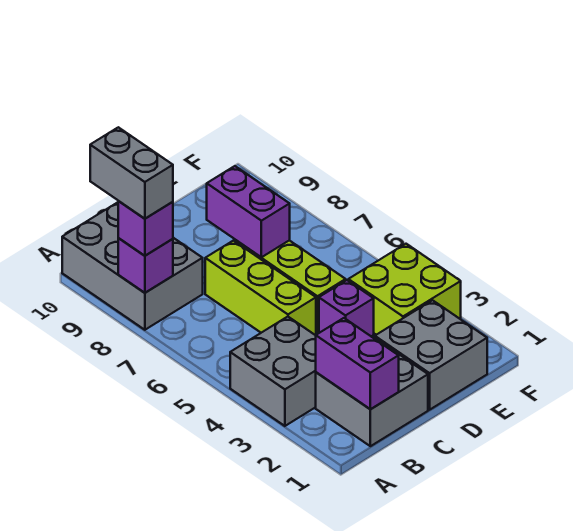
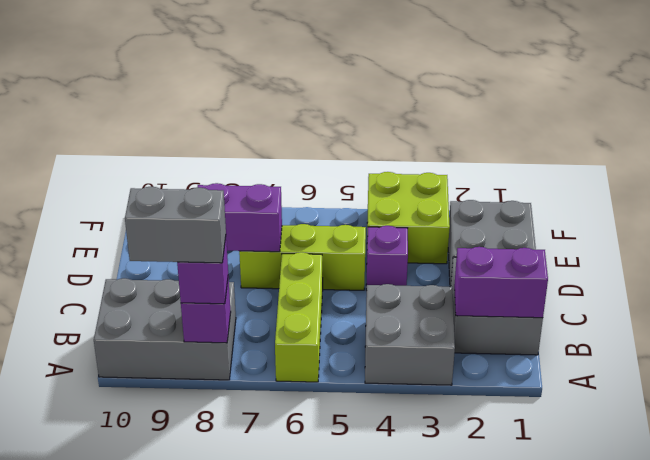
lime 1x3 brick [205,241,316,335] -> lime 1x3 brick turned to [275,252,323,382]

